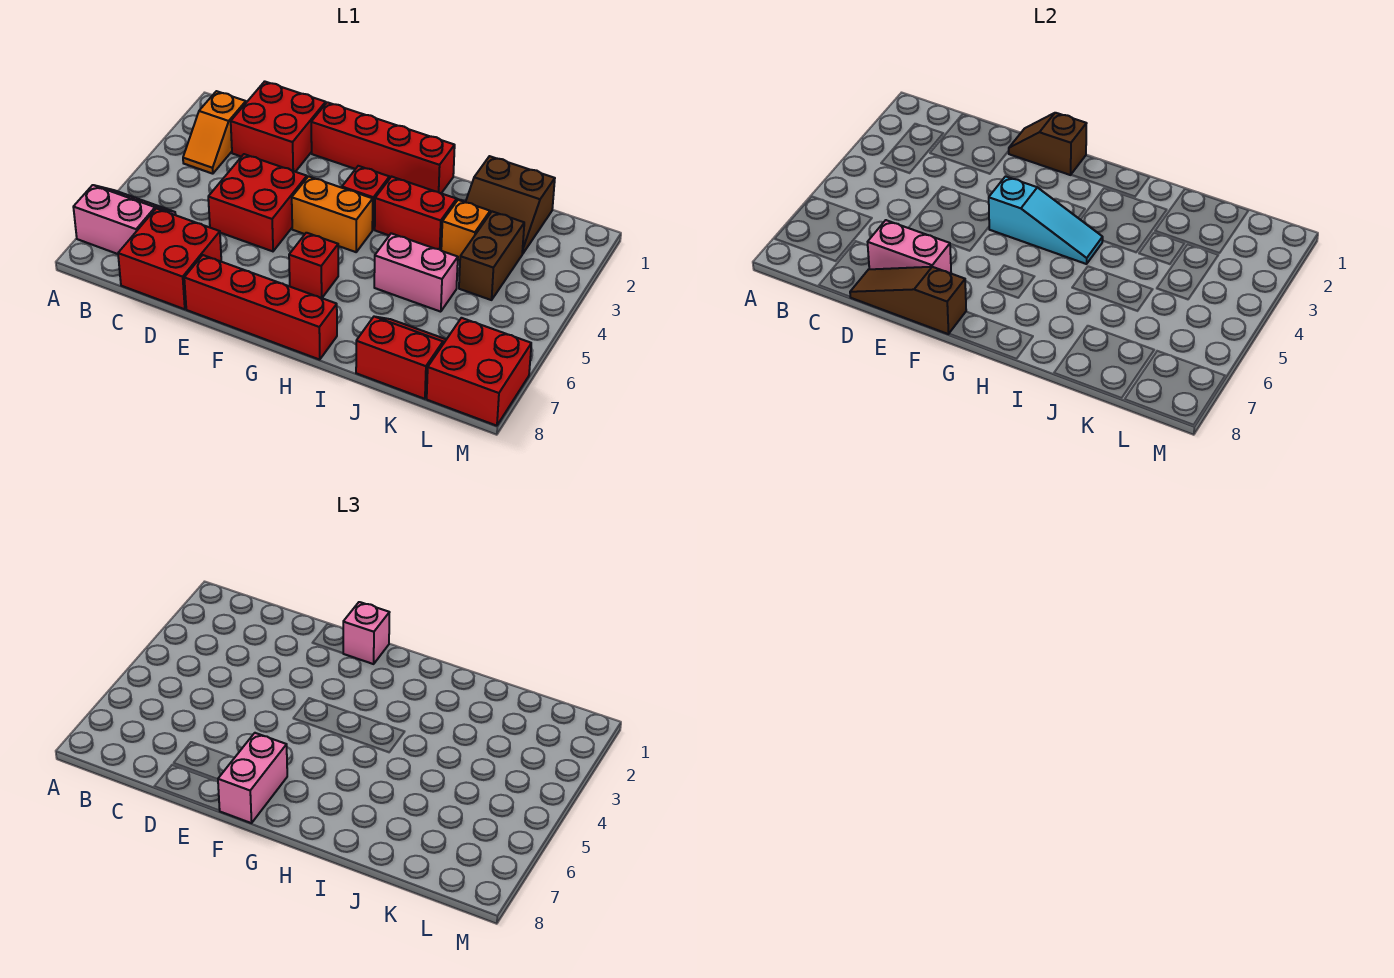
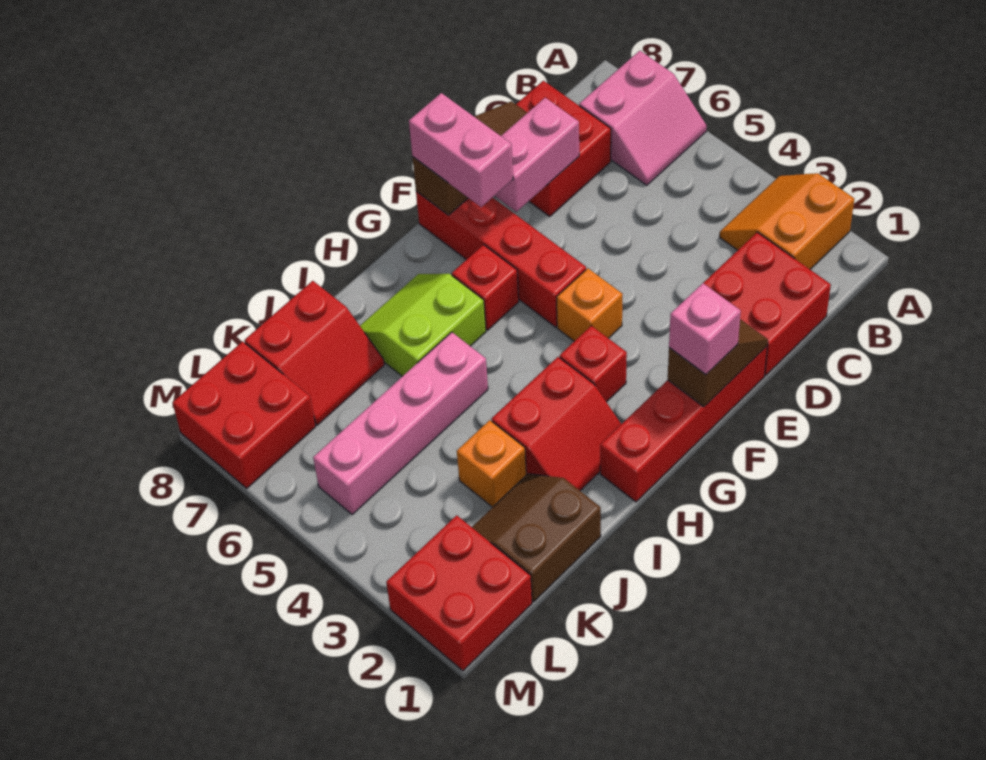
orange 1x2 slope [183,91,246,174] -> orange 2x2 slope [720,173,854,269]
red 2x2 brick [208,154,307,251] -> red 2x2 brick moved to [386,515,532,671]
red 1x4 brick [184,255,337,360] -> red 1x4 brick turned to [416,191,586,327]
orange 1x2 brick [292,176,373,252] -> orange 1x1 brick [557,268,623,341]
cyan 1x3 slope [989,176,1103,264] -> none
none -> lime 2x2 slope [360,274,486,376]
pink 1x2 brick [374,233,458,312] -> pink 1x4 brick [313,332,488,515]
brown 1x2 brick [459,212,524,300] -> none

